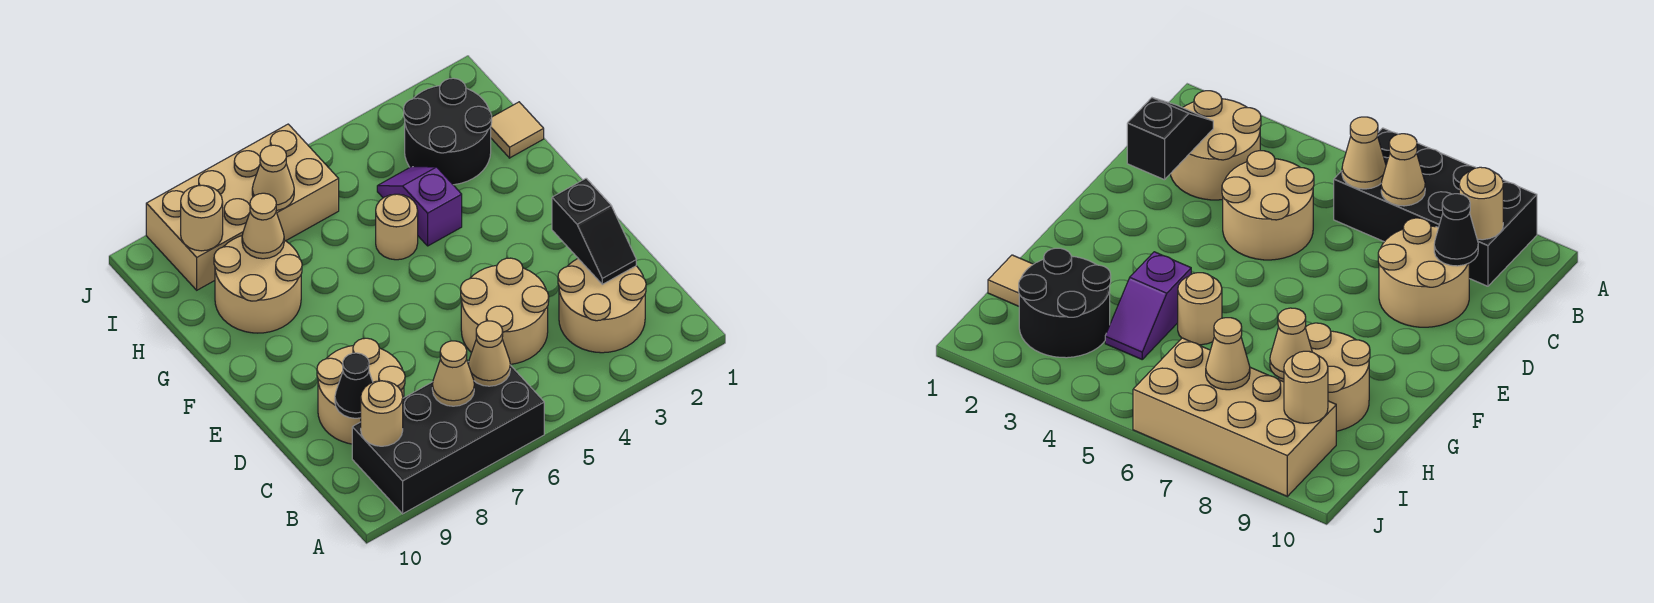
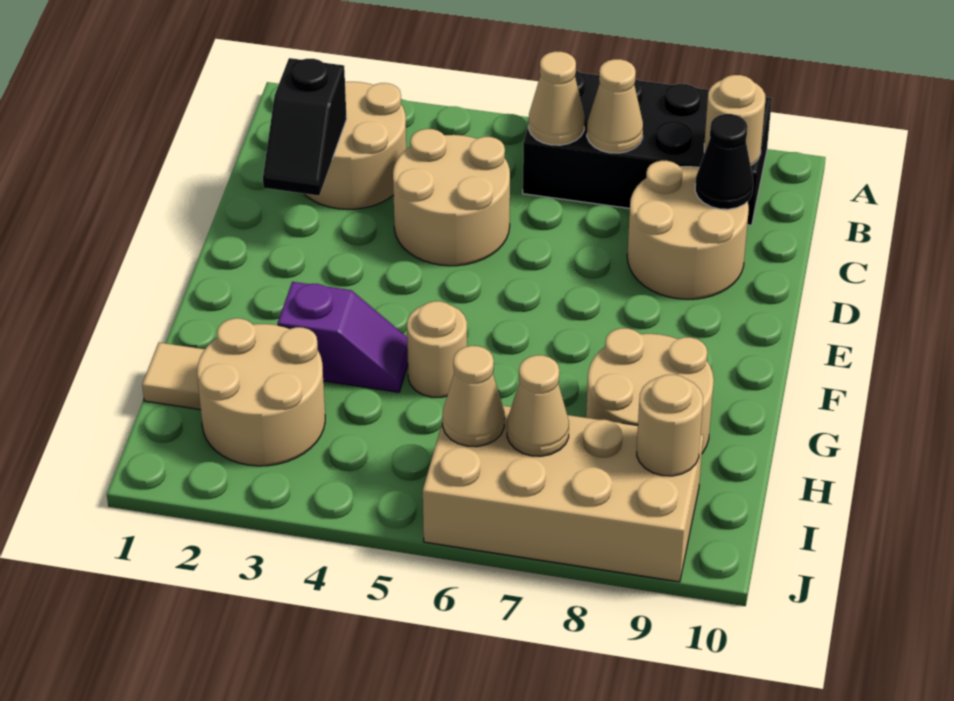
black 1x2 slope [552,178,636,284] -> black 1x2 slope turned to [263,58,347,196]
purple 1x2 slope [377,167,462,246] -> purple 1x2 slope turned to [278,282,408,392]
black 2x2 round brick [404,78,492,185] -> tan 2x2 round brick [197,318,325,466]
tan 1x1 cone [242,193,284,259] -> tan 1x1 cone moved to [443,346,505,447]

